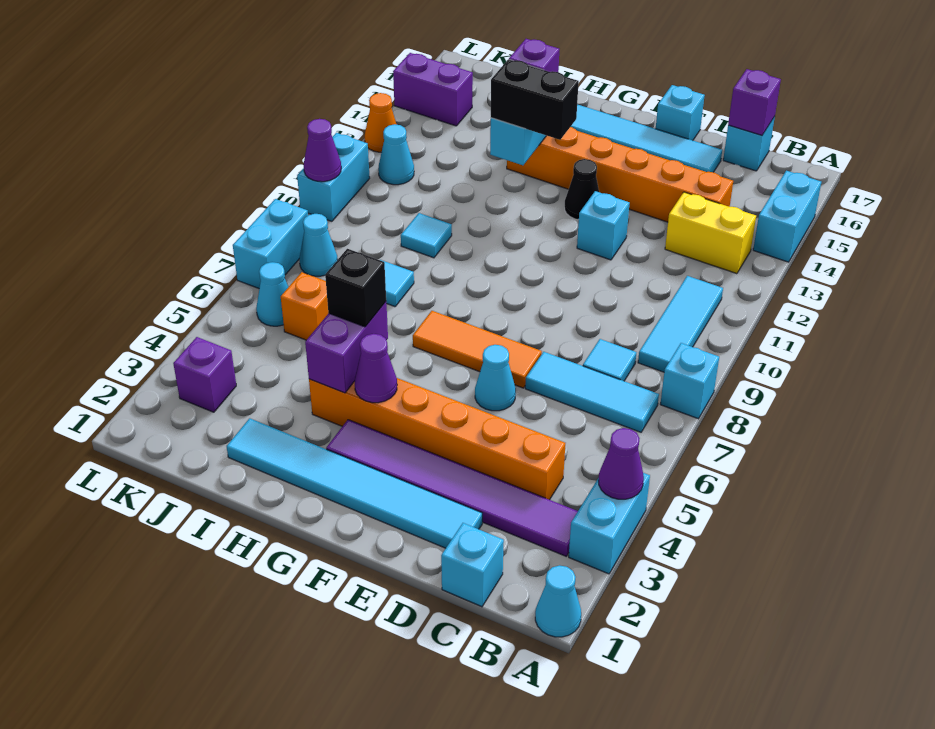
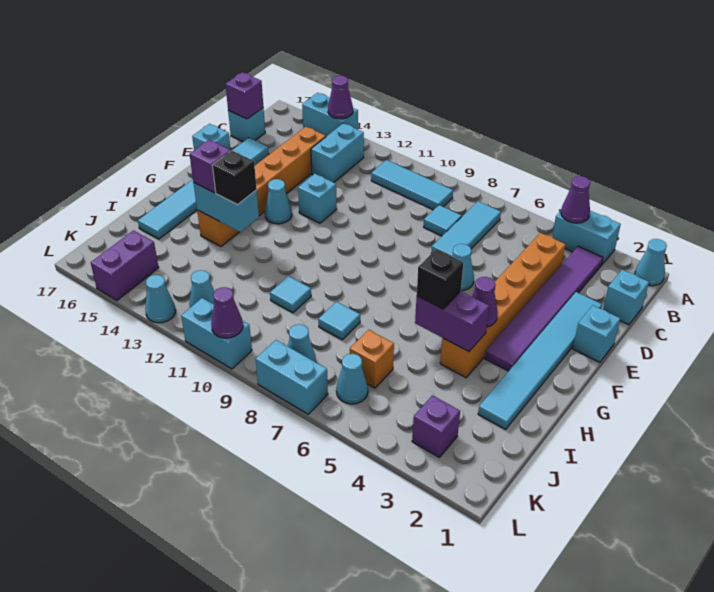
cyan 1x1 brick [660,343,719,419] -> cyan 1x1 brick moved to [573,305,620,362]
none -> purple 1x1 cone [328,76,353,119]
yellow 1x2 brick [665,192,756,274] -> cyan 1x2 brick [311,123,364,182]
orange 1x3 tile [413,311,542,388] -> none
black 1x1 cone [565,159,599,220] -> cyan 1x1 cone [265,179,292,224]
black 1x2 brick [491,59,579,140] -> black 1x1 brick [212,151,257,205]
orange 1x1 cone [365,93,397,152] -> cyan 1x1 cone [145,275,176,323]

